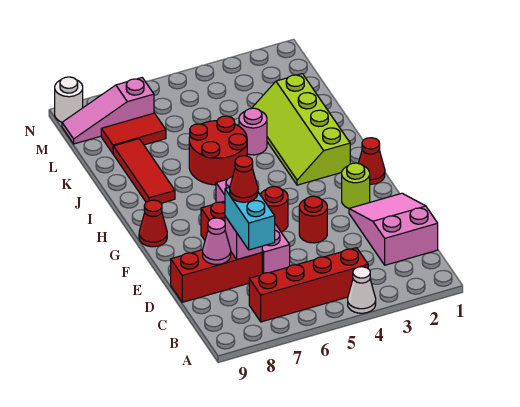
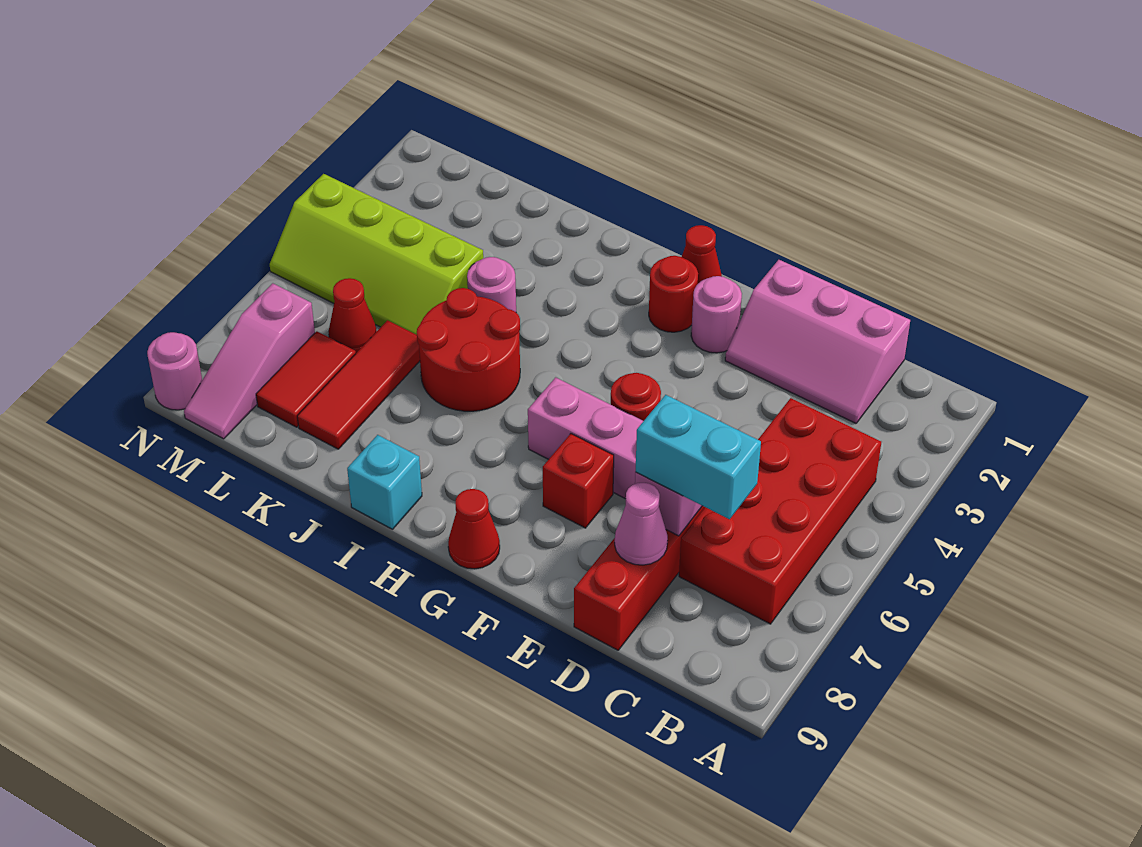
white 1x1 cone [348,267,376,313] -> none
red 1x4 brick [249,248,368,322] -> red 2x4 brick [679,398,881,624]
pink 2x3 slope [349,193,438,265] -> pink 2x3 slope turned to [725,260,910,423]
red 1x1 cone [230,156,258,202] -> red 1x1 cone moved to [328,278,377,353]
red 1x1 round brick [299,196,327,243] -> red 1x1 round brick moved to [649,256,698,332]
lime 1x1 round brick [342,163,370,208] -> pink 1x1 round brick [691,276,742,353]
lime 2x4 slope [252,74,350,185] -> lime 2x4 slope moved to [270,174,483,335]
red 1x3 tile [113,139,175,203] -> red 1x3 tile turned to [297,320,420,449]
none -> cyan 1x1 brick [347,435,422,529]
white 1x1 round brick [55,77,83,122] -> pink 1x1 round brick [147,332,202,410]

